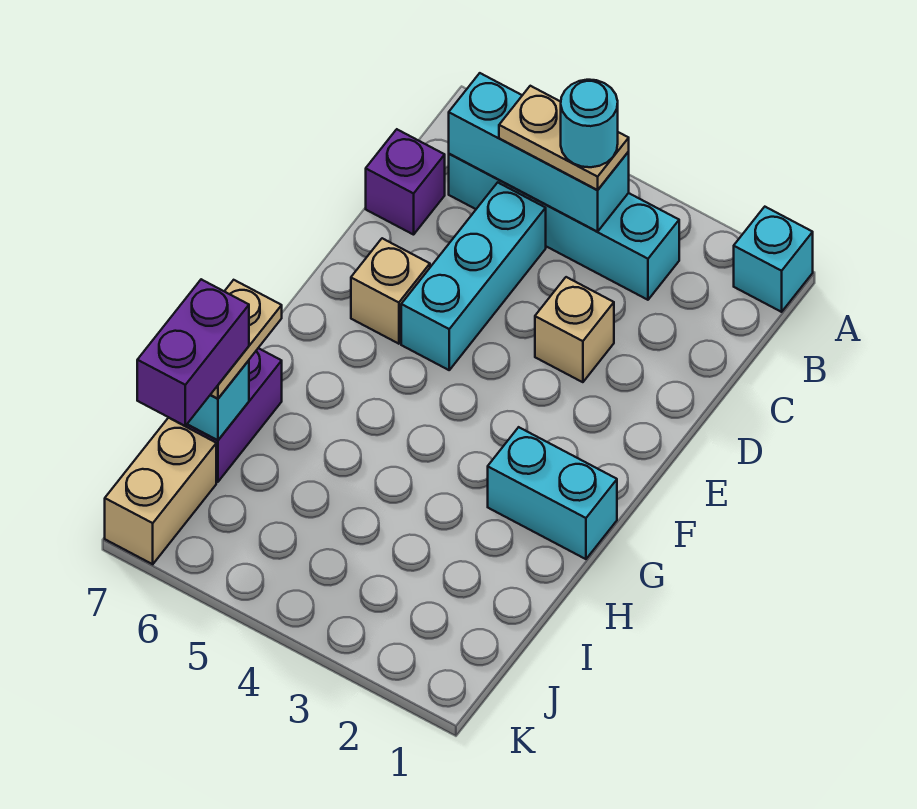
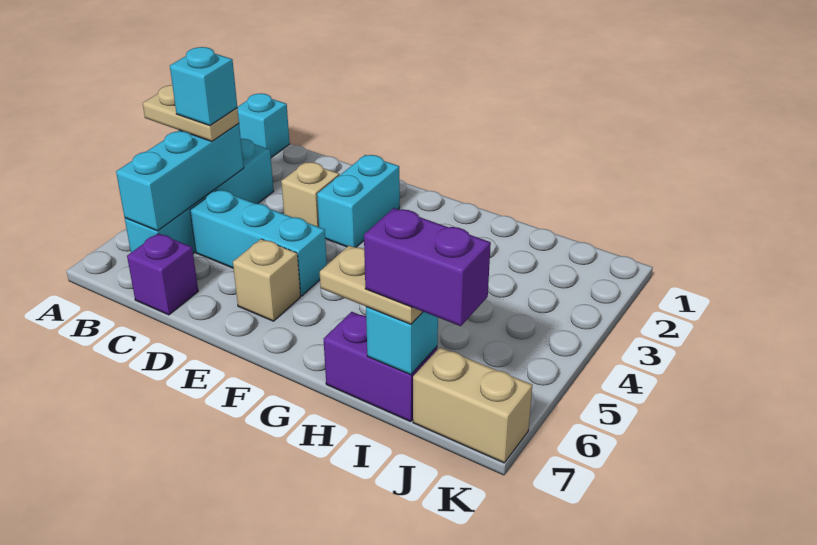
tan 1x2 plate [499,86,629,190] -> tan 1x2 plate turned to [143,85,239,141]
cyan 1x1 round brick [561,80,618,167] -> cyan 1x1 brick [170,47,237,126]
cyan 1x2 brick [488,427,617,559] -> cyan 1x2 brick moved to [317,155,400,247]

